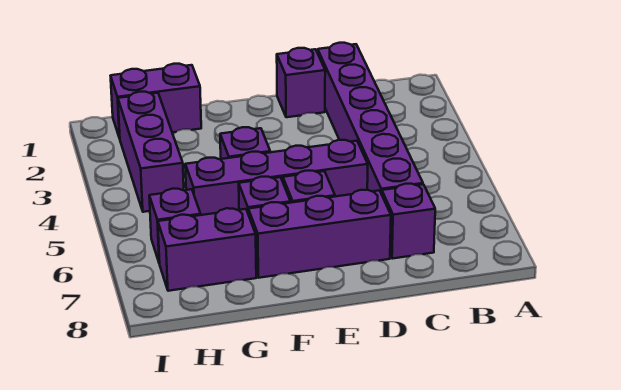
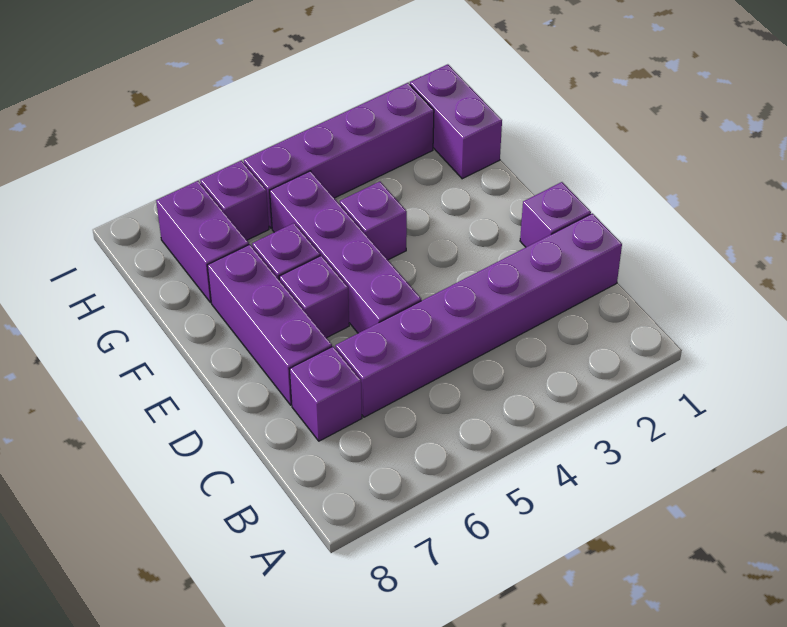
purple 1x3 brick [118,92,184,212] -> purple 1x4 brick [244,83,434,228]

